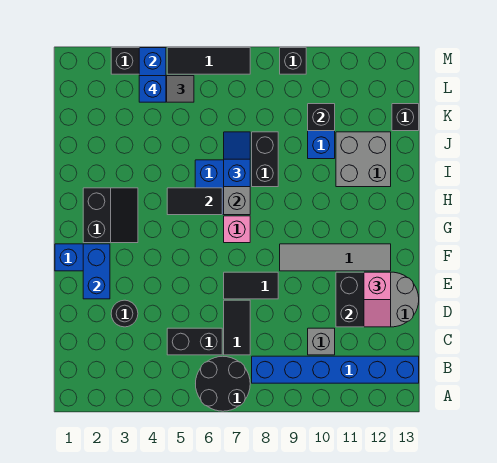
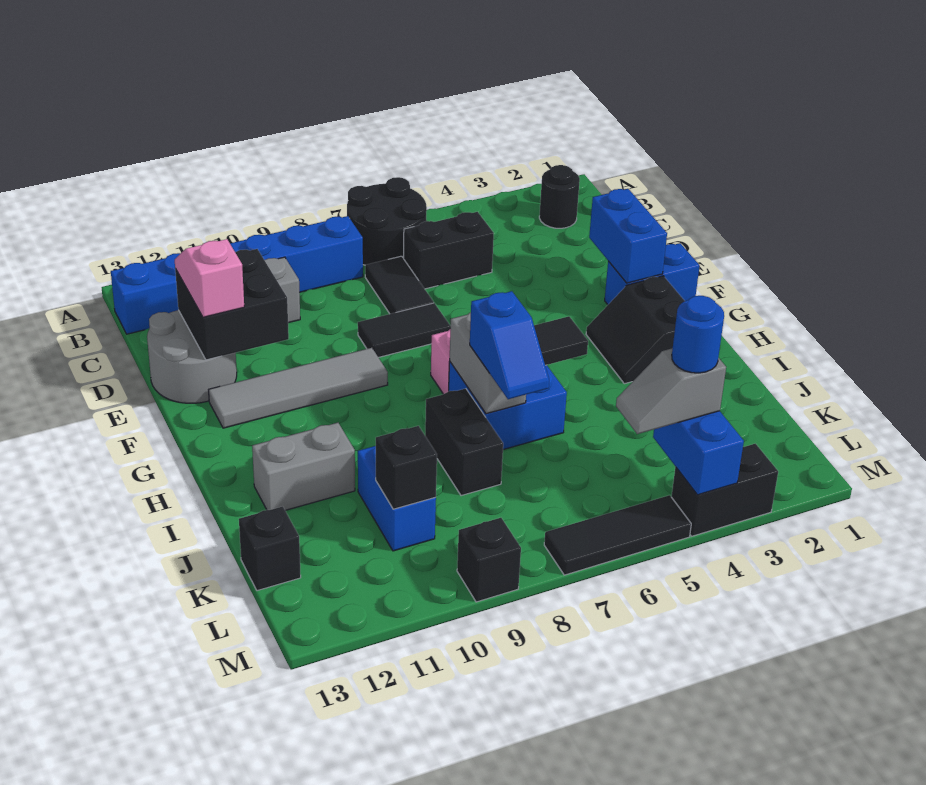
black 1x1 round brick [111,300,138,327] -> black 1x1 round brick moved to [539,165,580,228]
grey 2x2 brick [336,132,391,187] -> grey 1x2 brick [252,423,355,510]
blue 1x1 brick [139,76,166,102] -> blue 1x1 round brick [672,296,724,373]

